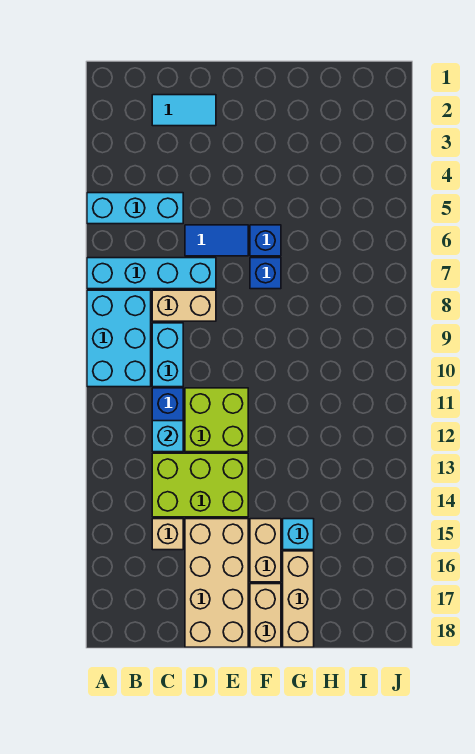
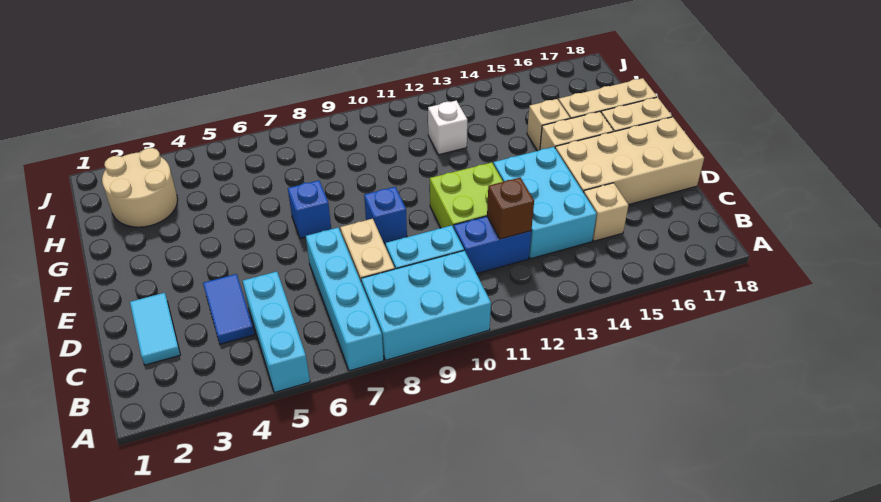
cyan 1x1 brick [152,421,183,452] -> brown 1x1 brick [487,178,534,239]
lime 2x3 brick [152,453,248,517] -> cyan 2x3 brick [493,147,597,259]
blue 1x2 tile [185,225,248,256] -> blue 1x2 tile moved to [203,274,255,344]
blue 1x1 brick [250,225,281,256] -> blue 1x1 brick moved to [364,187,407,243]
cyan 1x1 brick [283,519,314,550] -> tan 1x1 brick [527,99,570,151]
none -> tan 2x2 round brick [102,148,178,227]
none -> white 1x1 brick [428,100,467,155]

